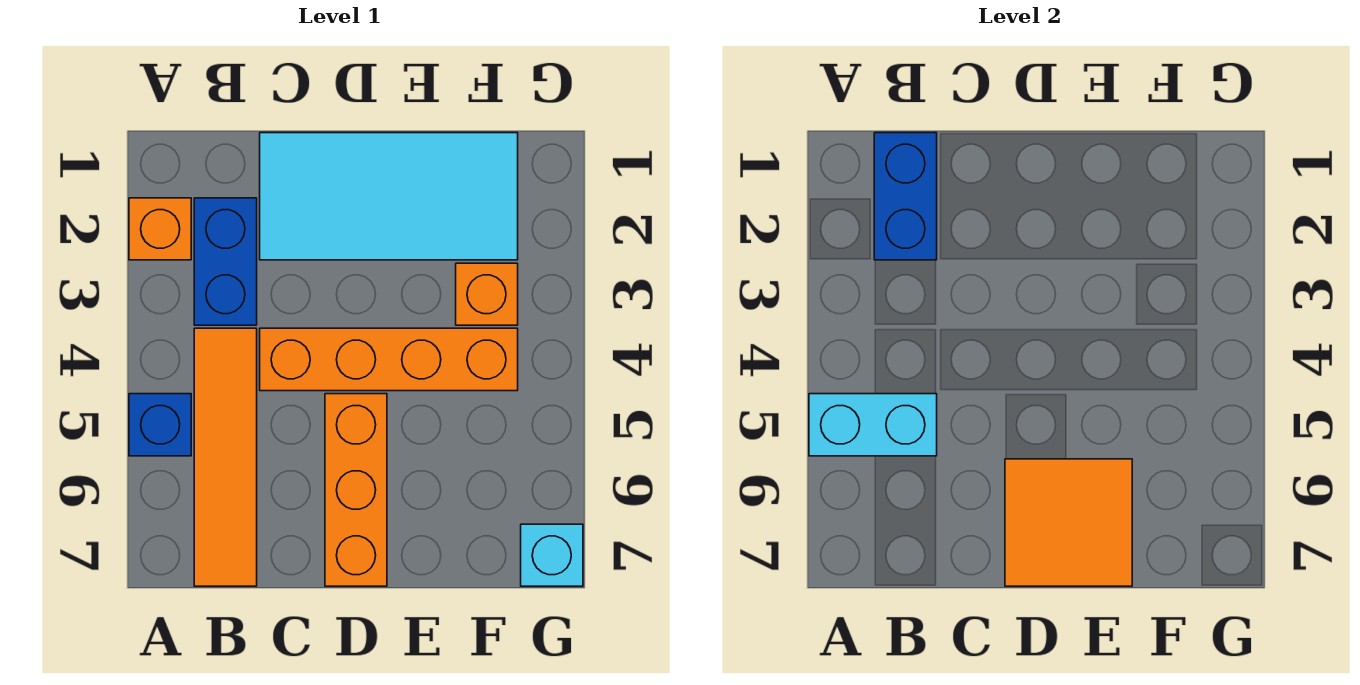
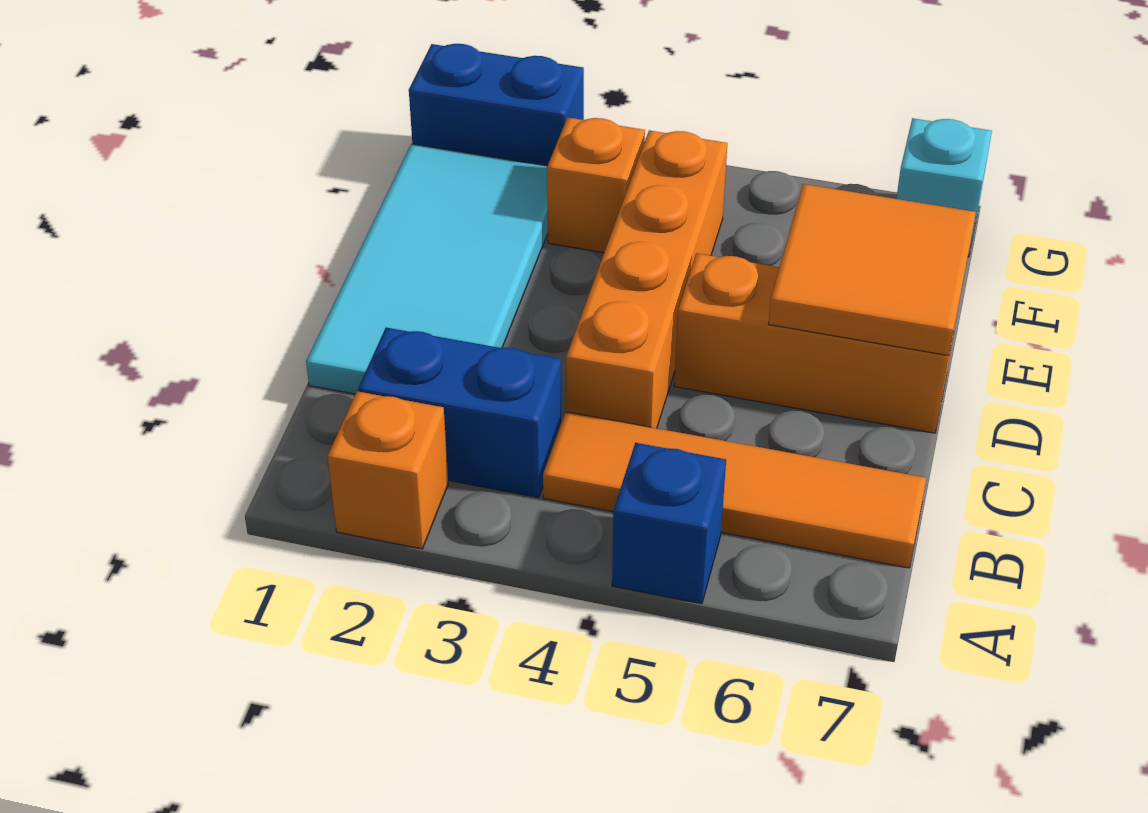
cyan 1x2 brick [809,394,937,456] -> none
blue 1x2 brick [874,133,937,260] -> blue 1x2 brick moved to [409,44,584,166]

